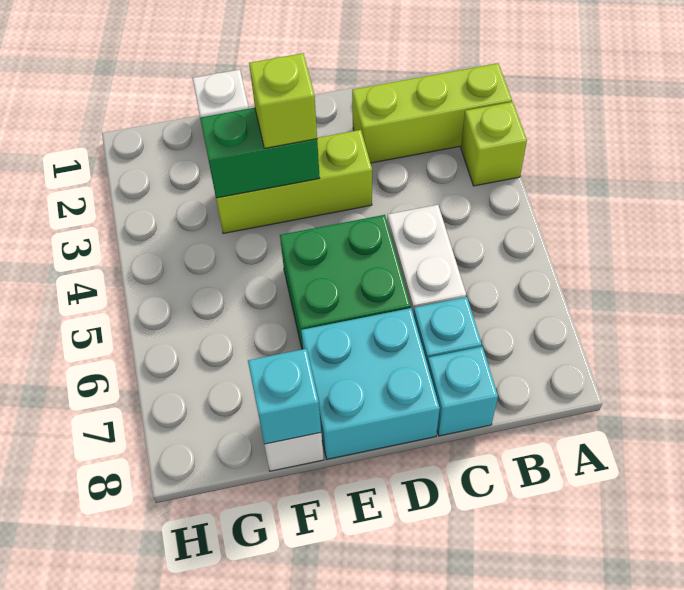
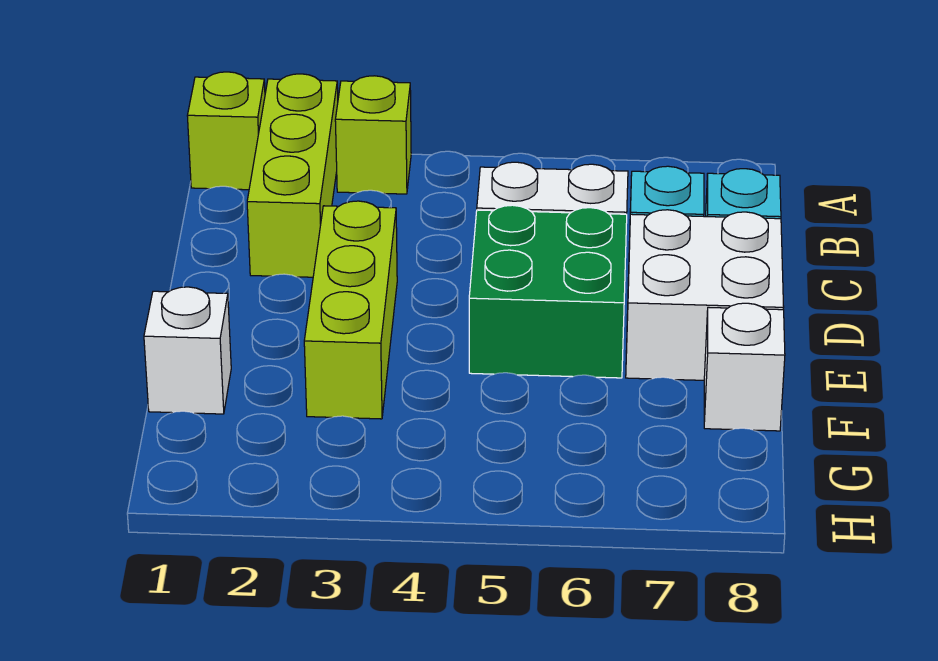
cyan 2x2 brick [301,308,440,459] -> white 2x2 brick [626,210,784,380]
green 1x2 brick [200,108,320,198] -> none
lime 1x1 brick [249,53,317,148] -> lime 1x1 brick moved to [187,72,265,190]
cyan 1x1 brick [248,349,321,444] -> none

